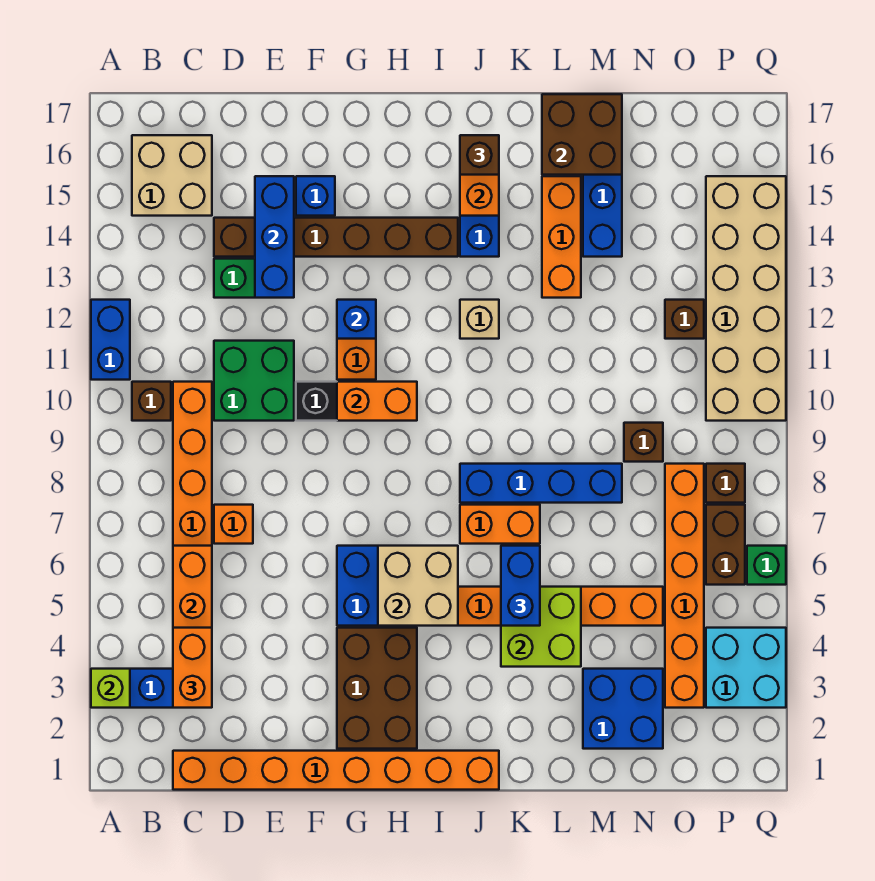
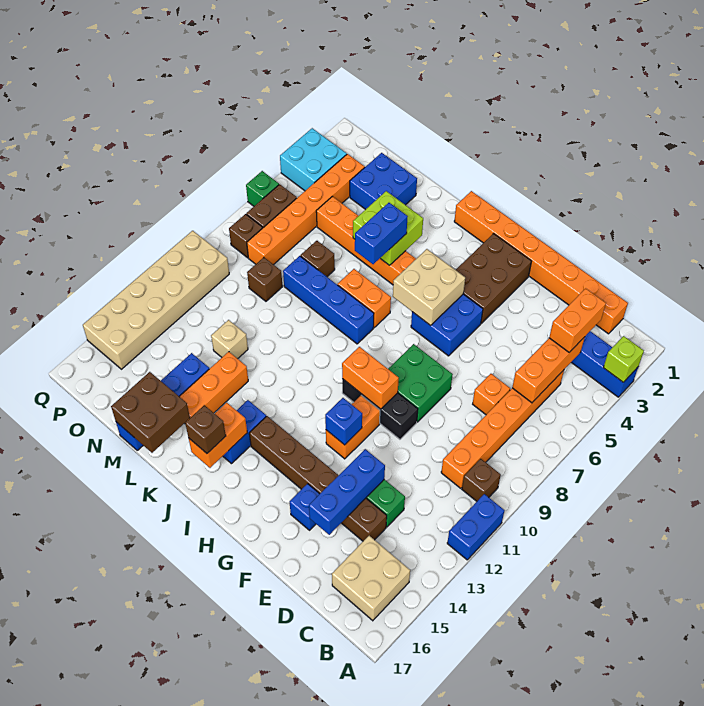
green 2x2 brick [214,341,294,421] -> green 2x2 brick moved to [388,344,453,422]
tan 1x1 brick [460,300,499,339] -> tan 1x1 brick moved to [211,320,248,359]
brown 1x1 brick [665,300,704,339] -> brown 1x1 brick moved to [300,241,335,277]

